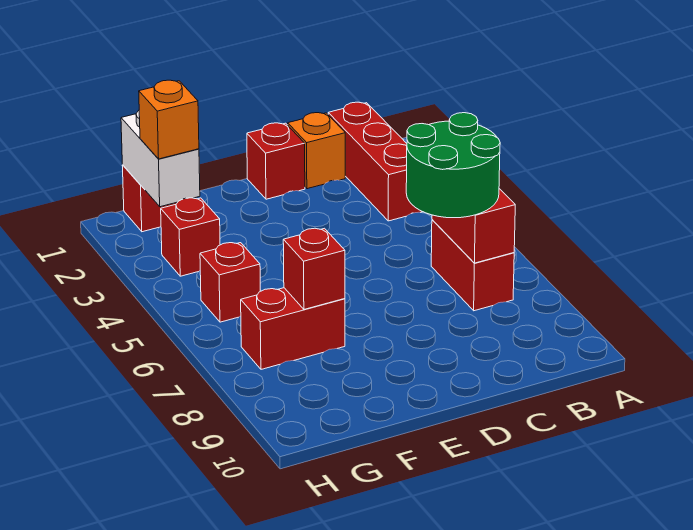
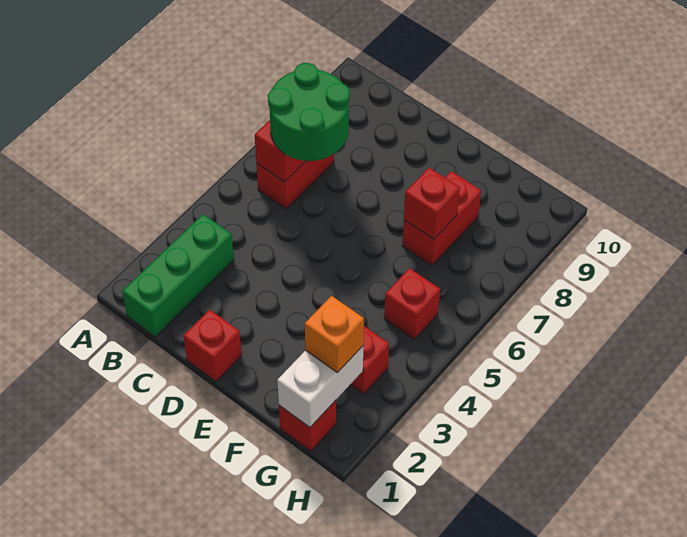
red 1x3 brick [328,102,422,221] -> green 1x3 brick [122,214,234,337]
orange 1x1 brick [288,113,345,189] -> none
red 1x2 brick [241,288,345,369] -> red 1x2 brick turned to [402,171,481,266]

